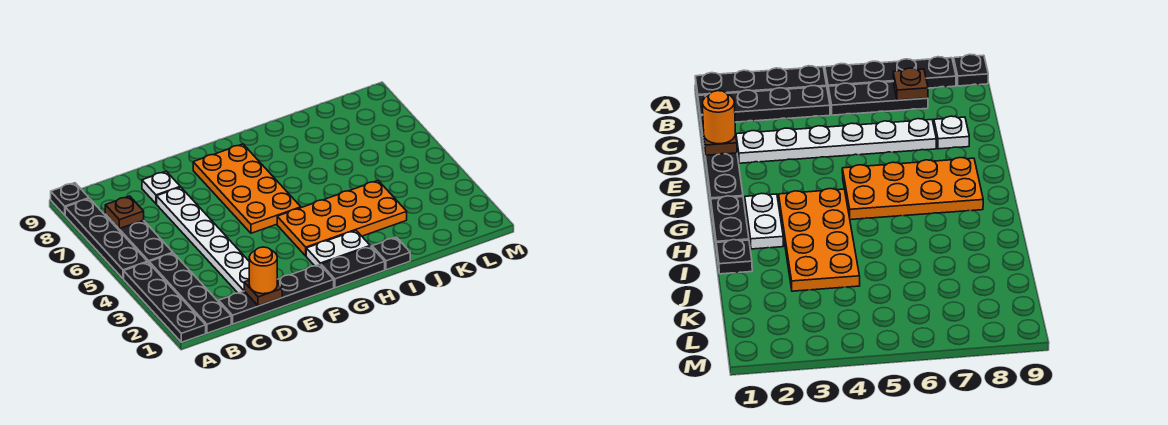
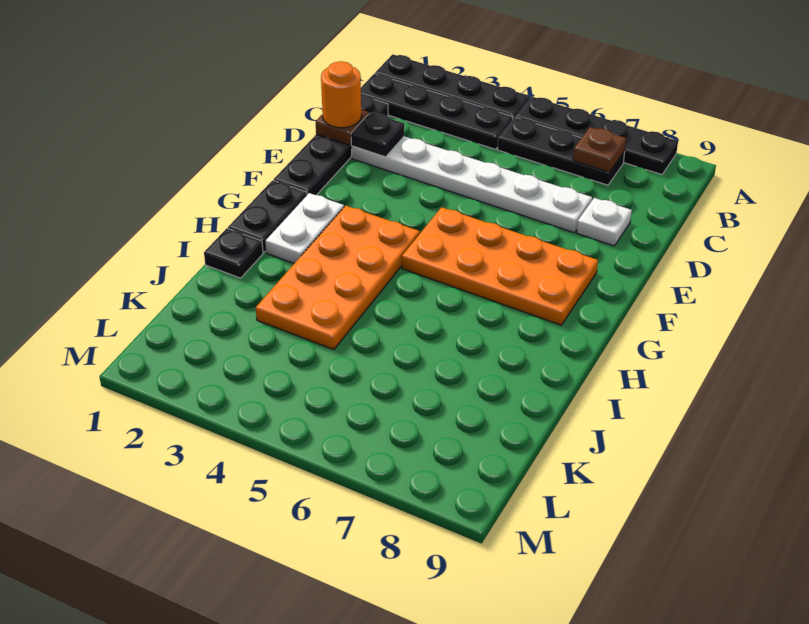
black 1x1 plate [51,183,89,215] -> black 1x1 plate moved to [351,112,404,157]

